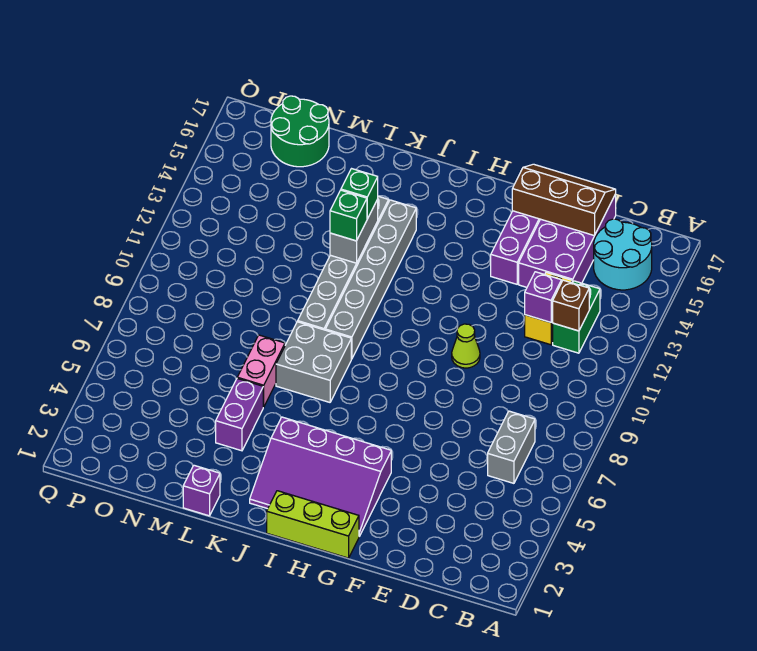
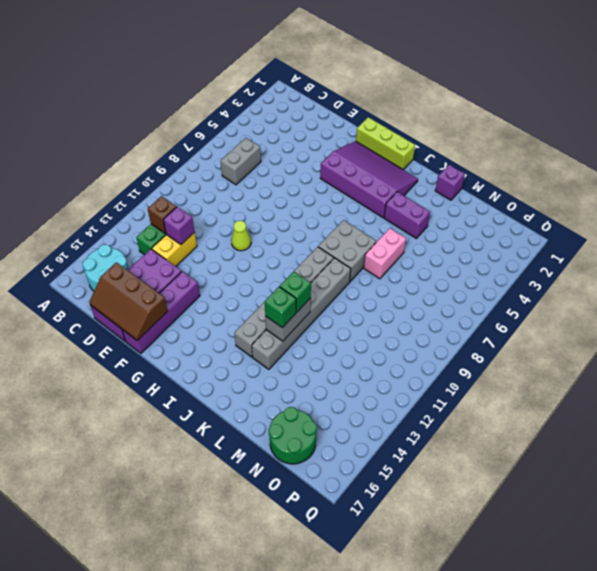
purple 1x2 brick [216,379,263,451] -> purple 1x2 brick turned to [384,192,430,238]

